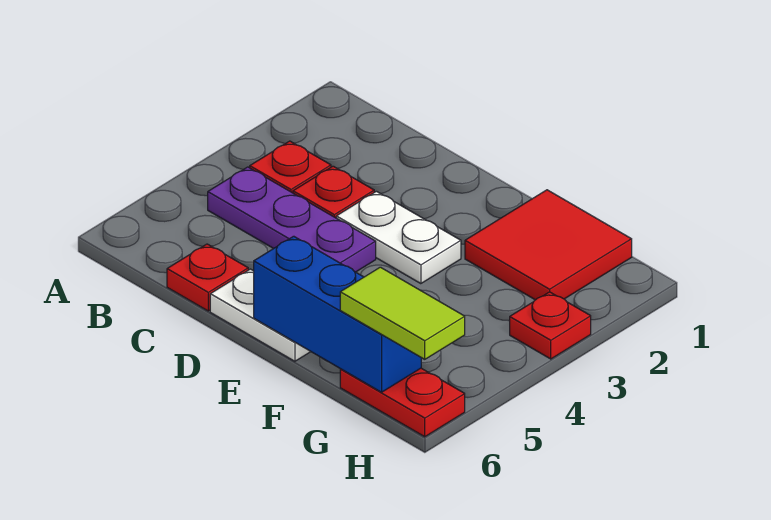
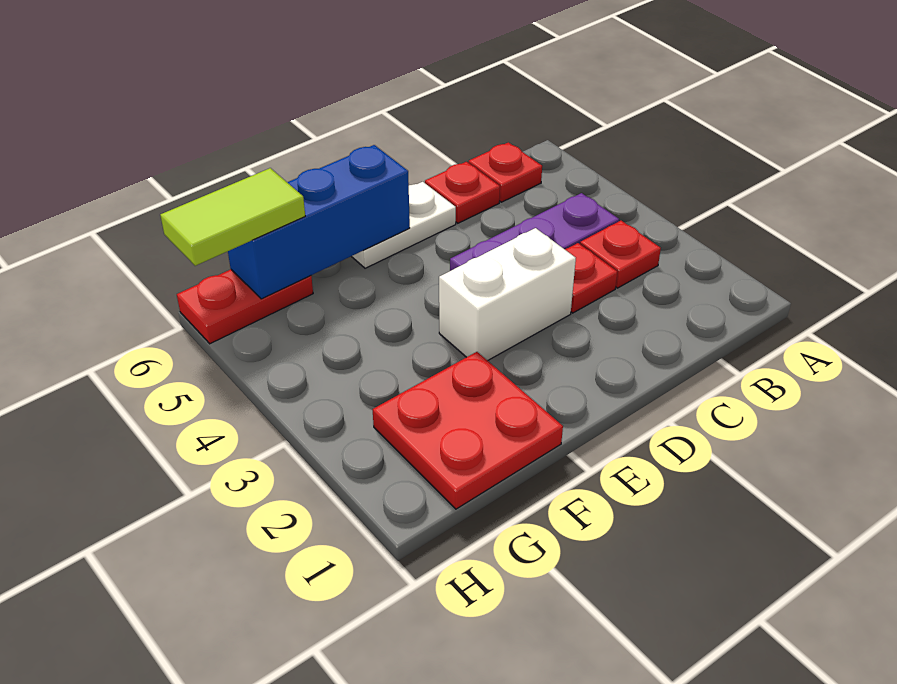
white 1x2 plate [336,191,461,284] -> white 1x2 brick [439,228,576,361]
red 2x2 tile [465,190,632,300] -> red 2x2 plate [373,352,563,509]
red 1x1 plate [510,292,591,359] -> red 1x1 plate moved to [468,142,542,202]

